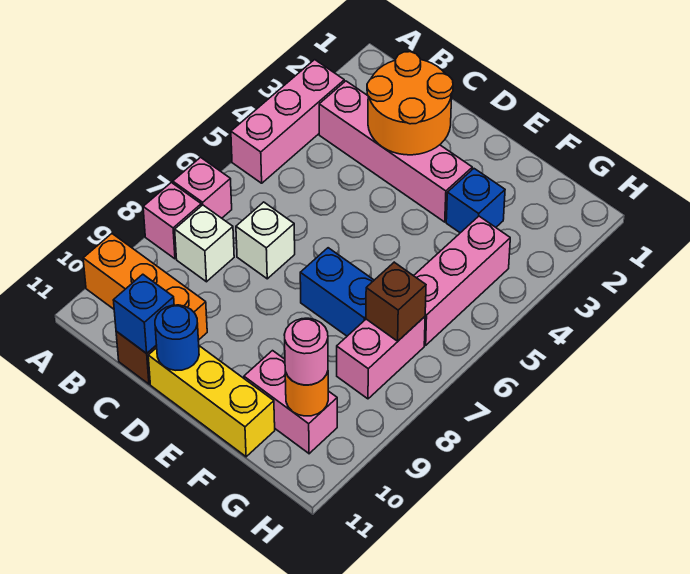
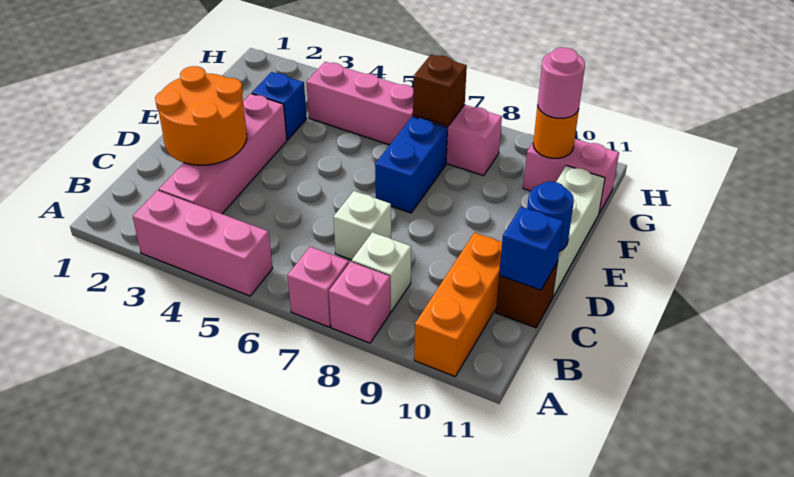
yellow 1x3 brick [148,346,275,457] -> white 1x3 brick [553,165,605,296]
pink 1x2 brick [244,351,337,454] -> pink 1x2 brick turned to [523,139,619,213]

